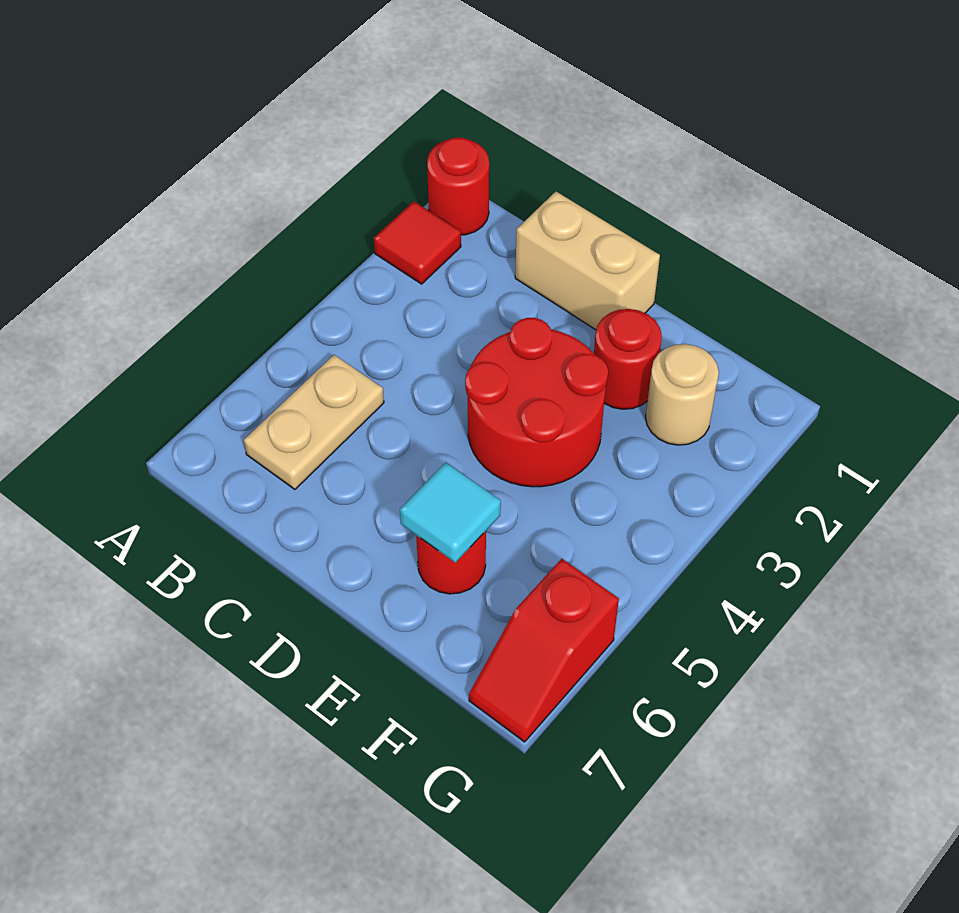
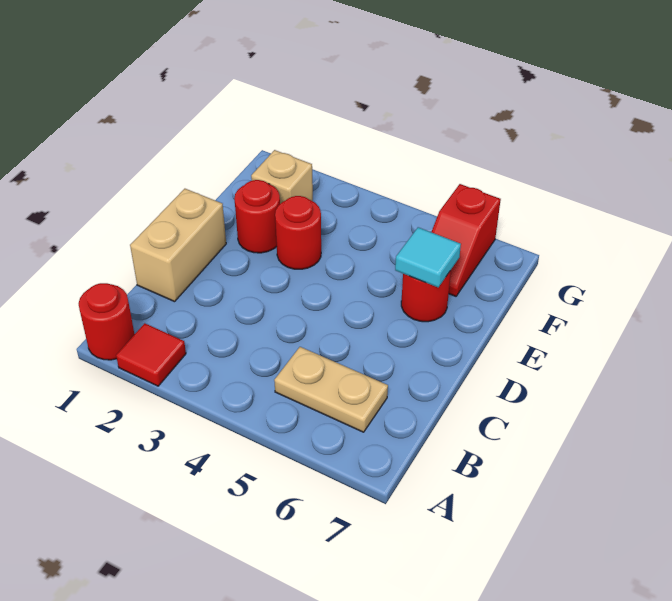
red 2x2 round brick [465,318,608,487] -> red 1x1 round brick [275,196,321,269]
tan 1x1 round brick [646,344,719,445] -> tan 1x1 brick [251,150,313,204]
red 1x2 slope [469,559,619,742] -> red 1x2 slope turned to [432,184,501,296]

